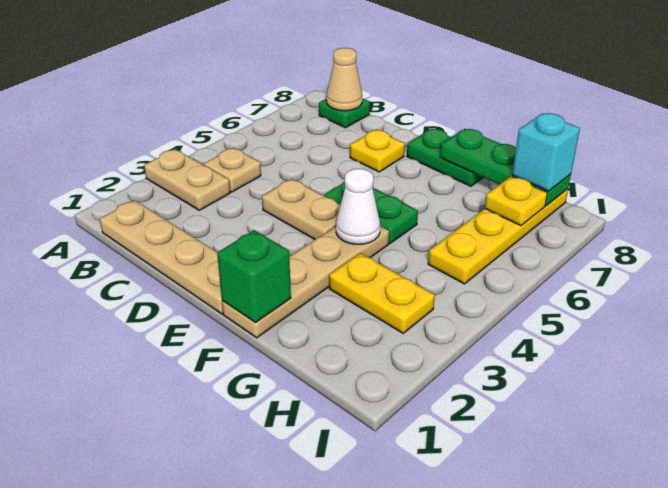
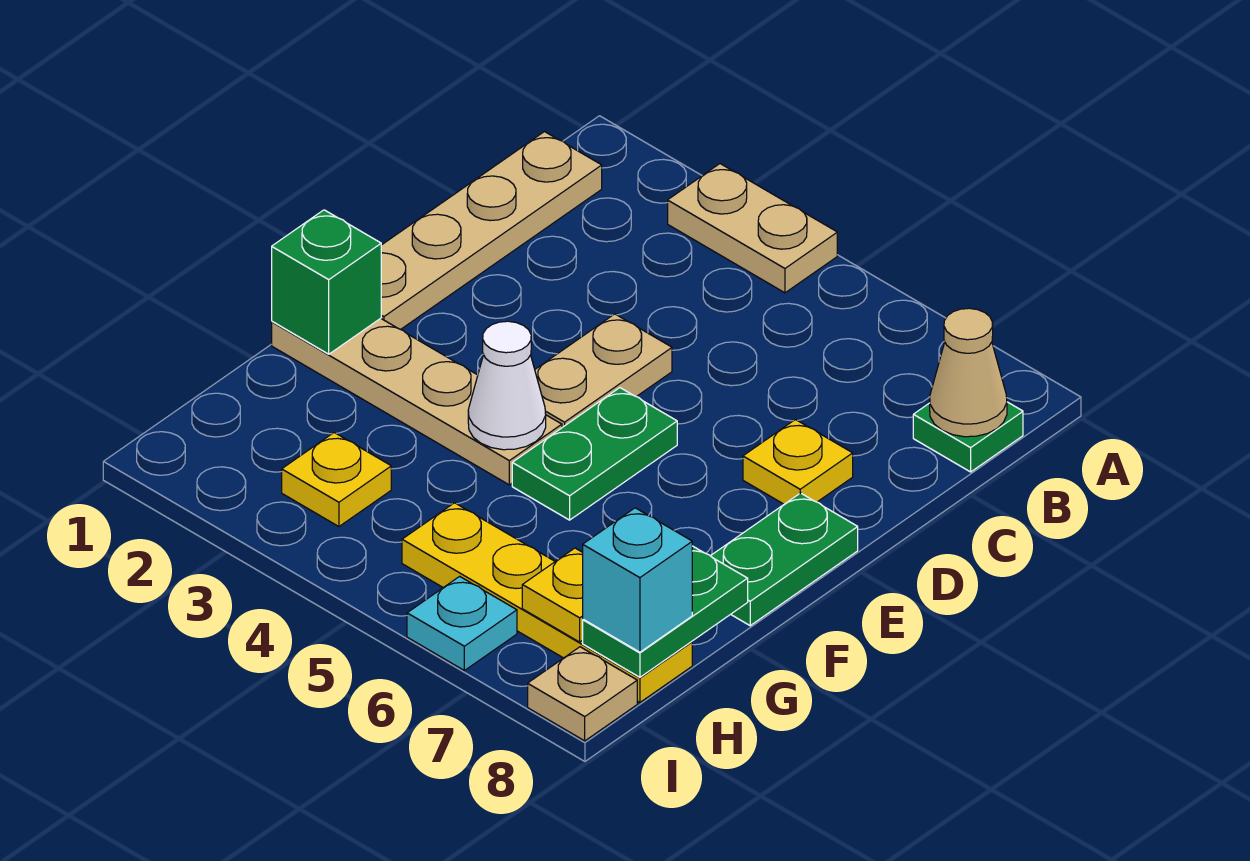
tan 1x2 plate [144,149,230,210] -> tan 1x2 plate turned to [668,164,837,293]
tan 1x1 plate [204,148,261,192] -> tan 1x1 plate moved to [528,647,637,741]
green 1x3 plate [440,129,571,206] -> green 1x2 plate [583,546,748,677]
yellow 1x2 plate [329,253,435,333] -> yellow 1x1 plate [282,433,391,527]
none -> cyan 1x1 plate [407,576,517,670]

